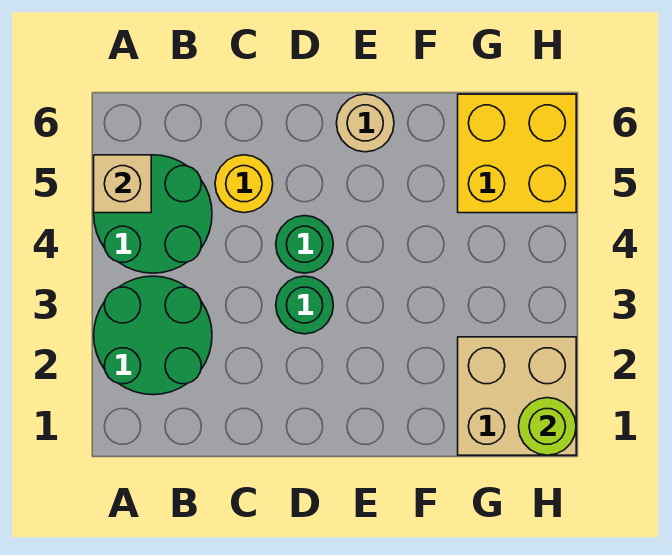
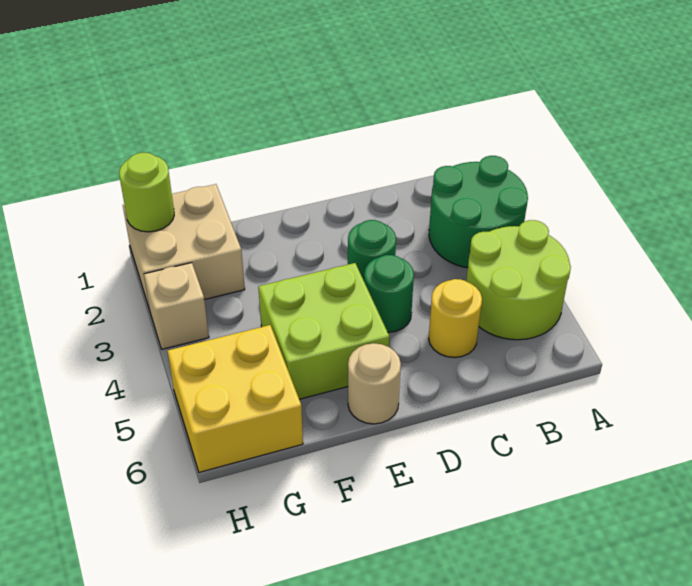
green 2x2 round brick [94,155,212,273] -> lime 2x2 round brick [466,220,571,340]
tan 1x1 brick [94,155,151,213] -> tan 1x1 brick moved to [144,263,209,349]
none -> lime 2x2 brick [258,263,389,399]

